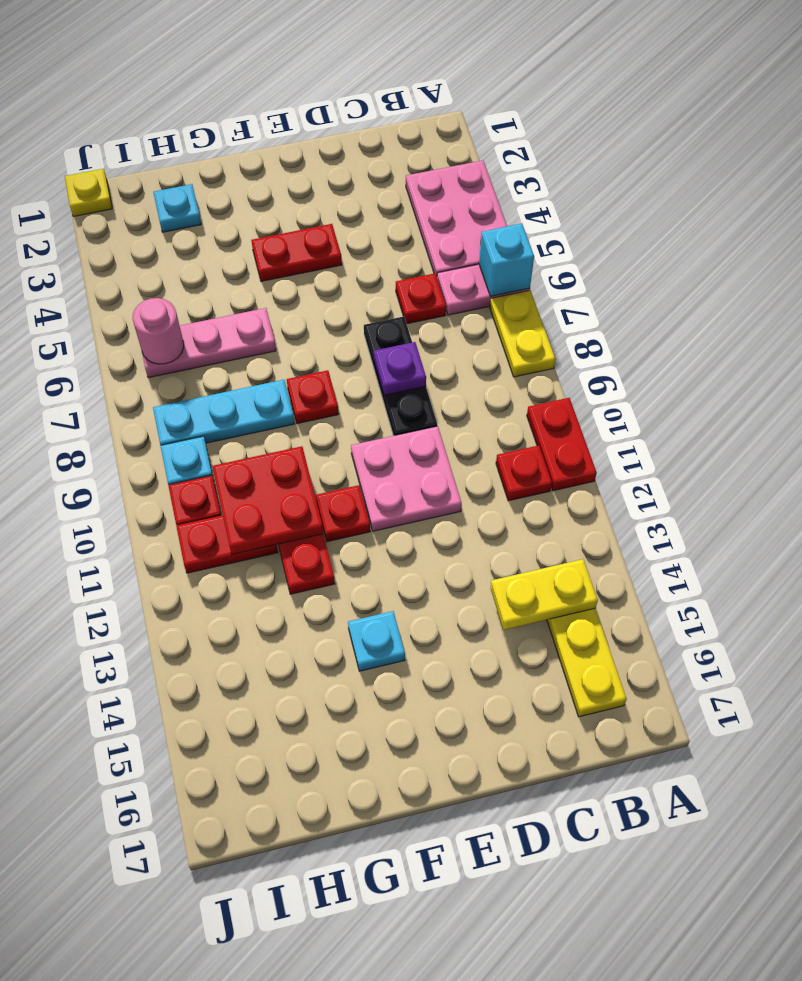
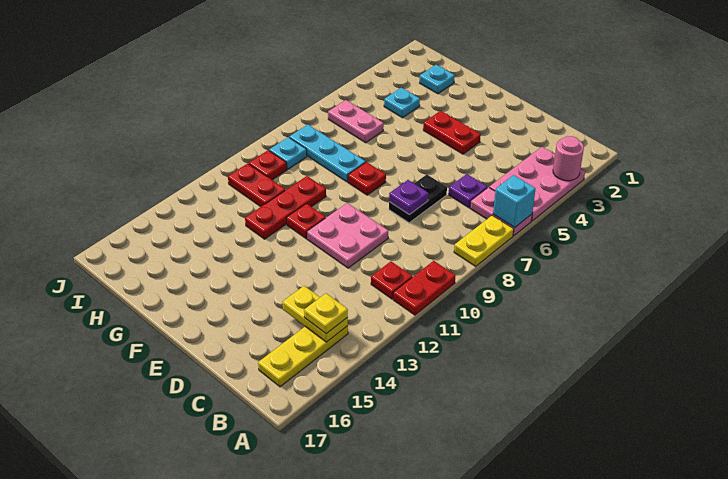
red 1x1 plate [396,273,446,324] -> purple 1x1 plate [449,174,487,208]
black 1x3 plate [364,316,437,436] -> black 1x2 plate [389,175,447,223]
cyan 1x1 plate [348,611,405,671] -> cyan 1x1 plate moved to [384,88,420,118]
pink 1x3 plate [142,308,276,378] -> pink 1x2 plate [328,100,384,143]
red 2x2 plate [212,446,323,554] -> none
pink 1x1 round brick [133,298,184,364] -> pink 1x1 round brick moved to [553,136,584,181]
yellow 1x1 plate [65,169,112,216] -> yellow 1x1 plate moved to [304,293,348,334]

